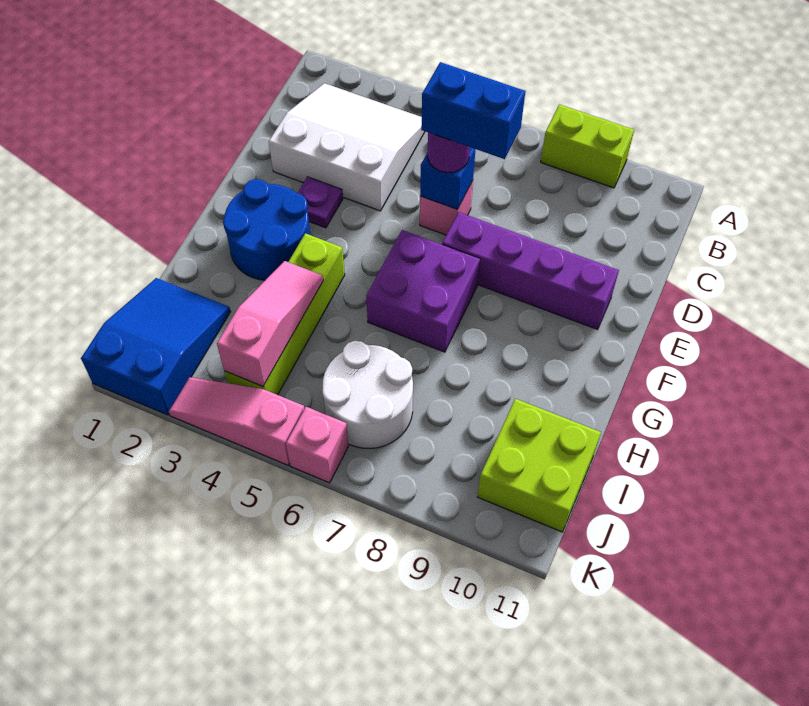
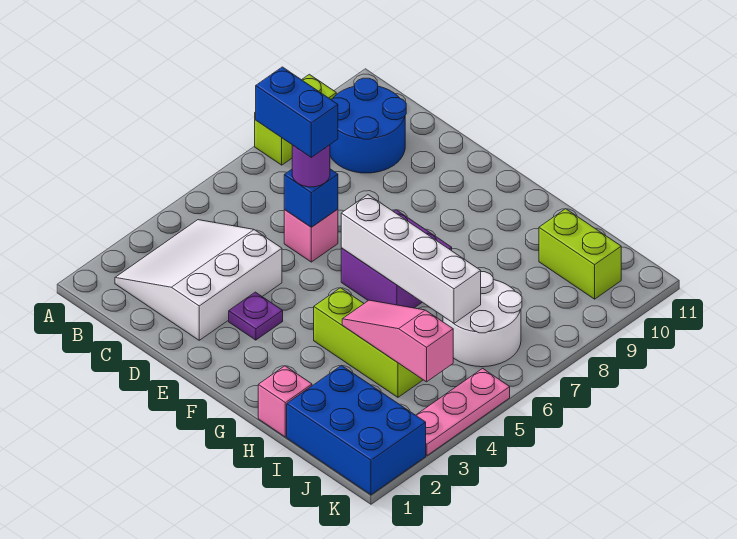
blue 1x2 brick [421,62,525,159] -> blue 1x2 brick turned to [256,67,338,157]
purple 1x4 brick [442,212,619,329] -> none
blue 2x2 round brick [223,179,310,280] -> blue 2x2 round brick moved to [330,78,406,173]
none -> white 1x4 brick [341,195,481,323]
lime 1x4 brick [224,233,345,395] -> lime 1x3 brick [314,288,423,397]
blue 2x3 slope [81,278,231,415] -> blue 2x3 brick [287,366,426,495]
lime 2x2 brick [478,399,601,532] -> lime 1x2 brick [539,209,621,299]
pink 1x3 slope [169,377,304,465] -> pink 1x3 plate [416,368,510,455]
pink 1x1 brick [286,407,349,483] -> pink 1x1 brick moved to [258,366,312,437]

